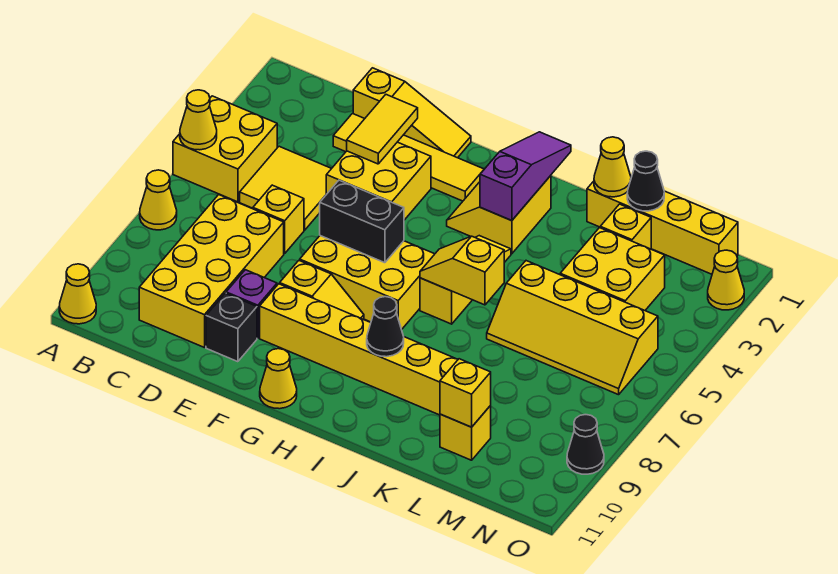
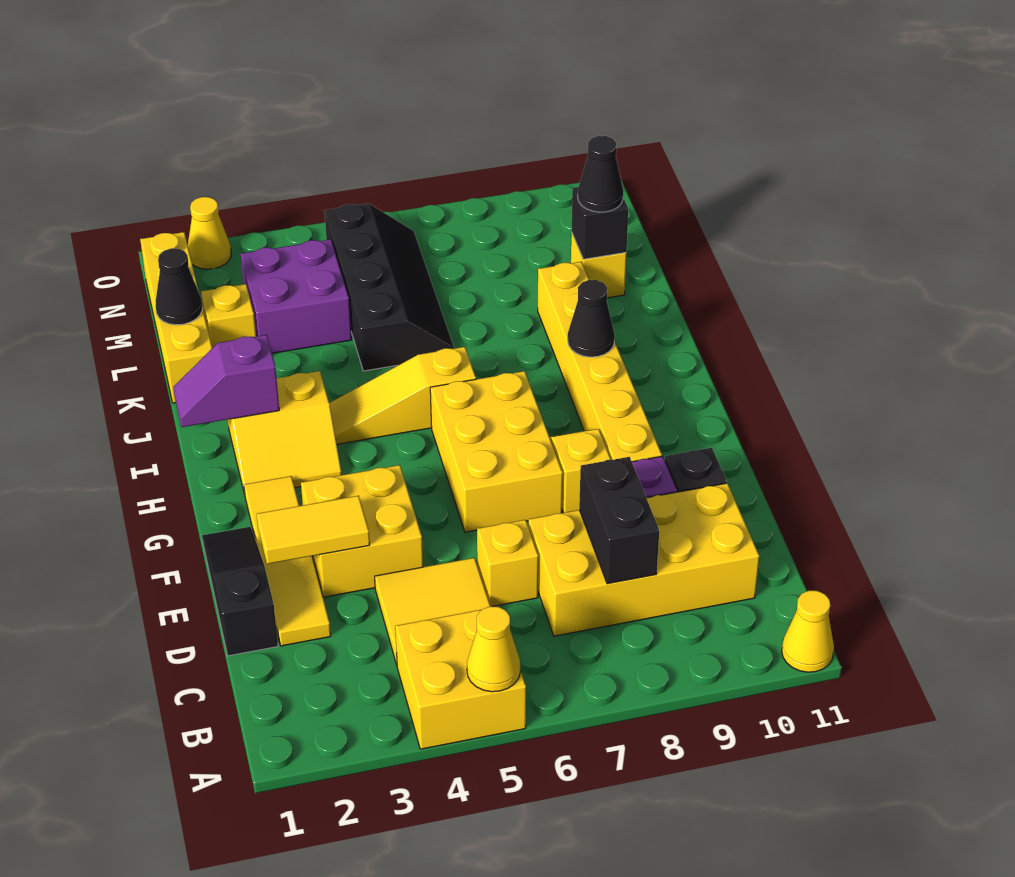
yellow 1x1 cone [140,170,177,230] -> none
yellow 1x3 slope [353,68,471,158] -> black 1x3 slope [202,527,278,656]
black 1x2 brick [320,180,404,263] -> black 1x2 brick moved to [579,457,659,584]
yellow 1x1 cone [260,349,297,409] -> none
purple 1x3 slope [480,132,571,221] -> purple 1x2 slope [173,335,279,427]
yellow 1x2 slope [420,236,504,305] -> none
yellow 1x1 cone [594,137,631,197] -> none
yellow 2x4 slope [487,261,658,395] -> black 2x4 slope [324,203,454,371]
yellow 2x2 brick [560,228,665,310] -> purple 2x2 brick [241,239,351,353]
yellow 1x1 brick [440,359,491,427] -> black 1x1 brick [572,187,628,259]
black 1x1 cone [567,415,604,474] -> black 1x1 cone moved to [578,136,623,212]

